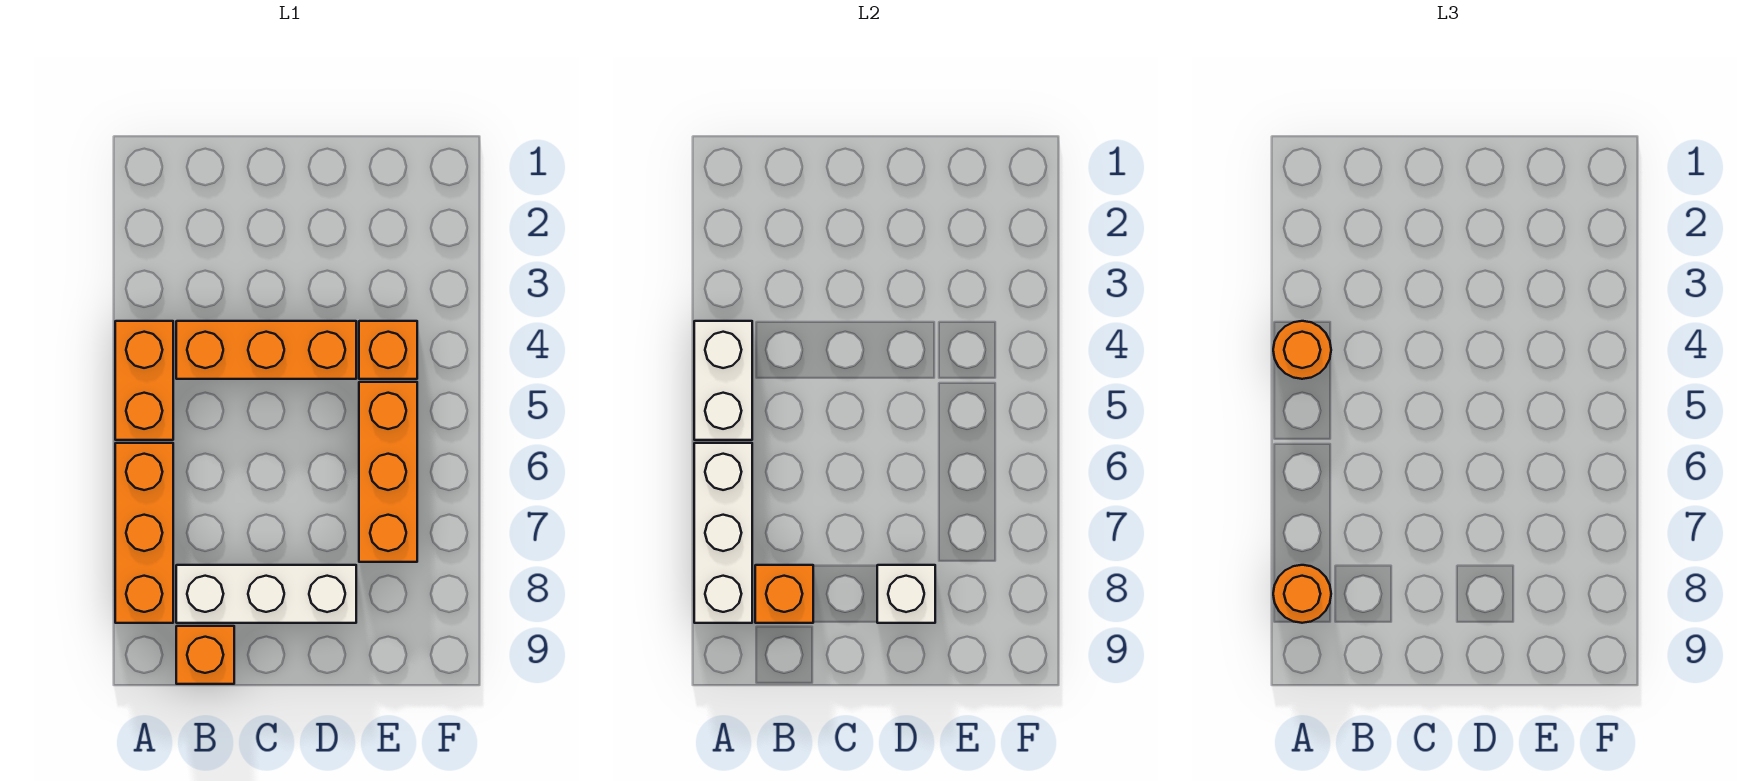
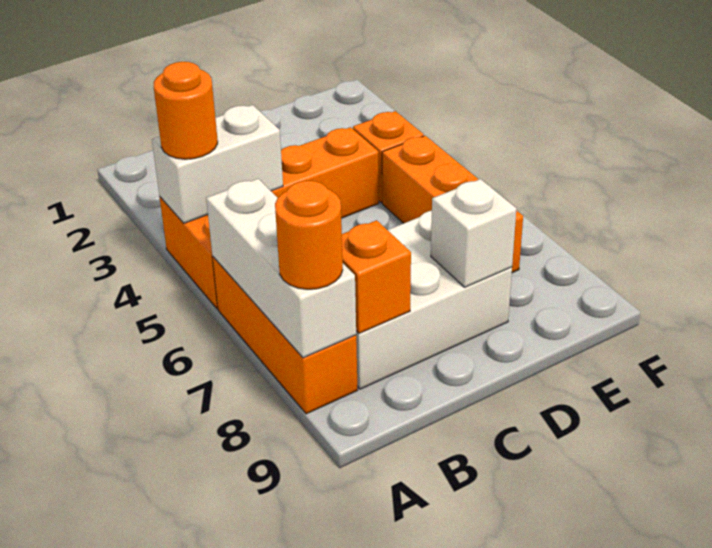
white 1x2 brick [694,321,752,440] -> white 1x2 brick turned to [152,105,283,223]
white 1x3 brick [176,565,356,623] -> white 2x3 brick [356,211,512,389]
orange 1x1 brick [176,626,234,684] -> none

